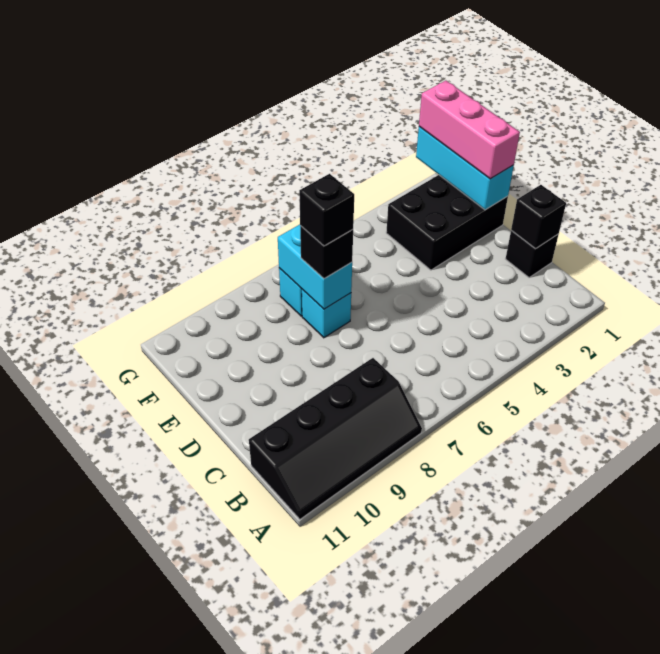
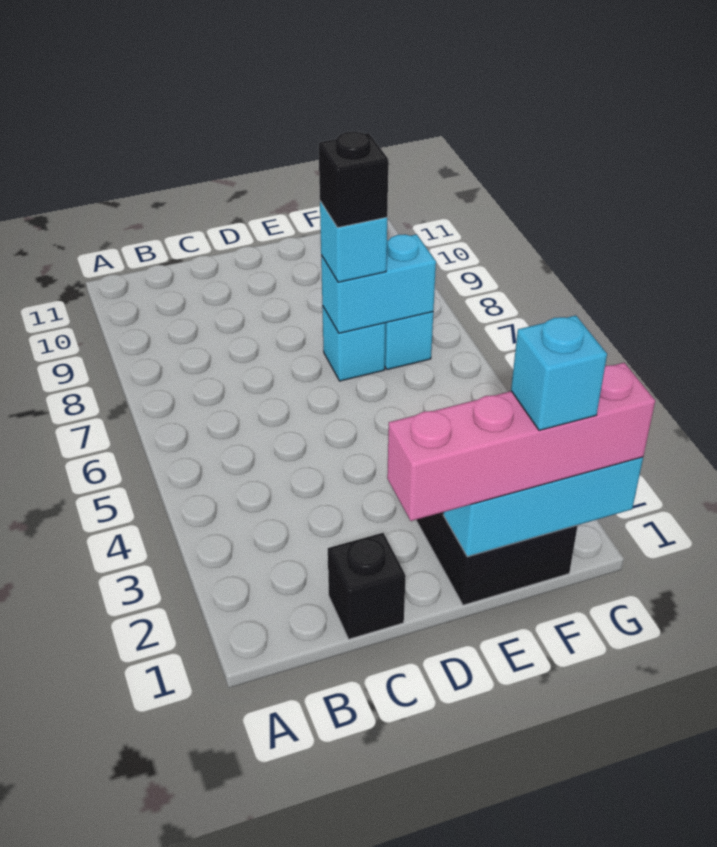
black 2x4 slope [249,358,422,519] -> none
black 1x1 brick [511,185,566,249] -> none
pink 1x3 brick [419,81,520,179] -> pink 1x4 brick [387,363,655,521]
black 1x1 brick [300,226,353,279] -> cyan 1x1 brick [320,201,387,282]
none -> cyan 1x1 brick [511,315,607,431]

